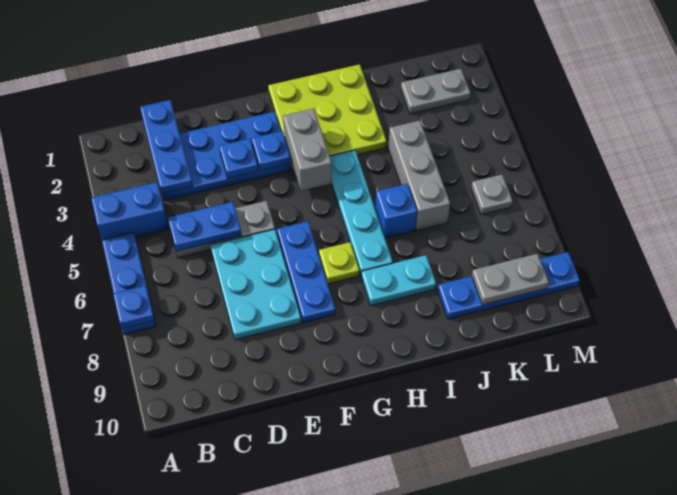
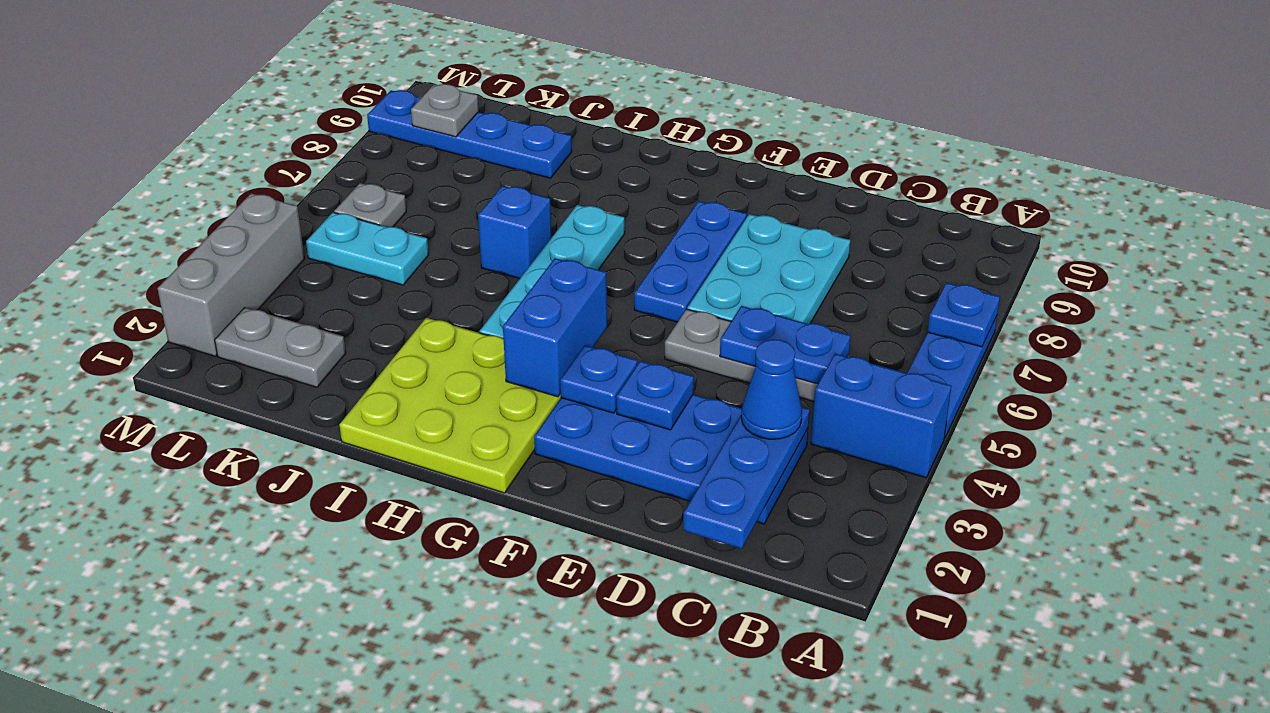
none -> blue 1x1 cone [741,339,802,439]
grey 1x2 brick [283,109,332,191] -> blue 1x2 brick [503,258,607,397]
lime 1x1 plate [319,242,359,284] -> none
cyan 1x2 plate [361,255,436,306] -> cyan 1x2 plate moved to [306,212,429,285]
grey 1x3 brick [388,121,450,230] -> grey 1x3 brick moved to [157,193,304,356]
grey 1x2 plate [472,254,549,305] -> grey 1x1 plate [411,84,479,137]

